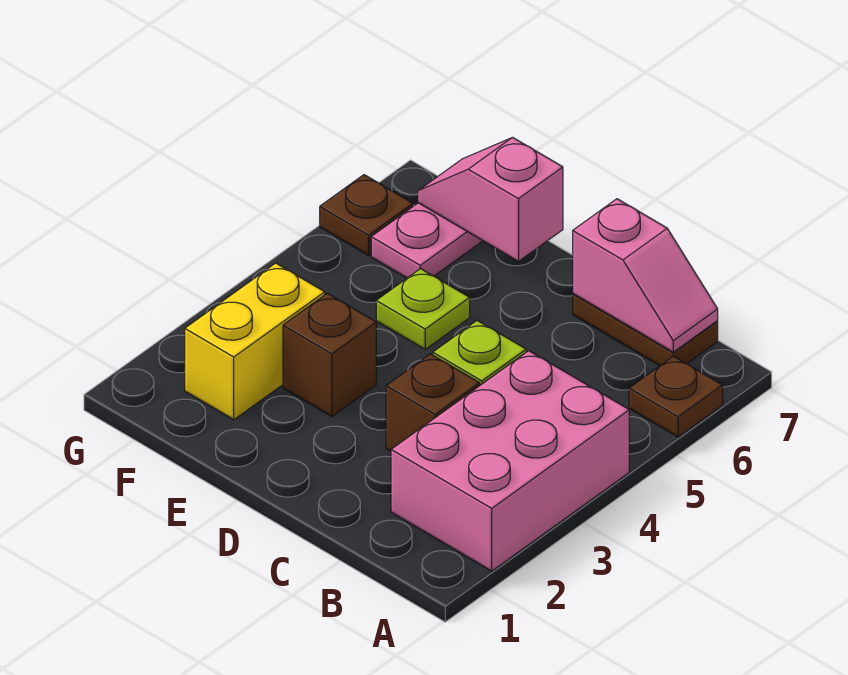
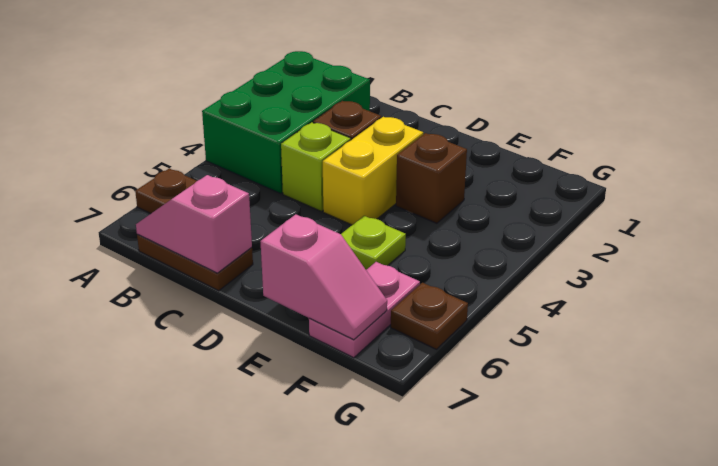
pink 2x3 brick [391,351,629,571] -> green 2x3 brick [202,51,370,194]
yellow 1x2 brick [185,263,325,420] -> yellow 1x2 brick moved to [323,117,423,225]

